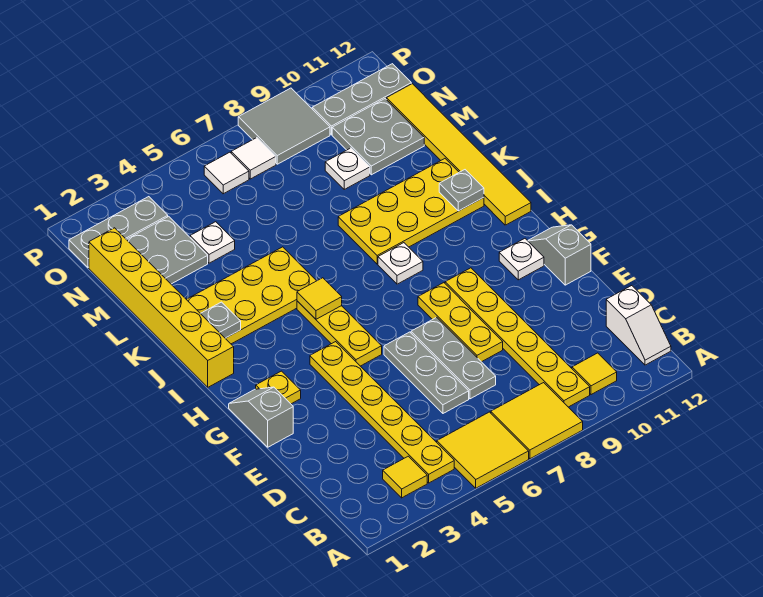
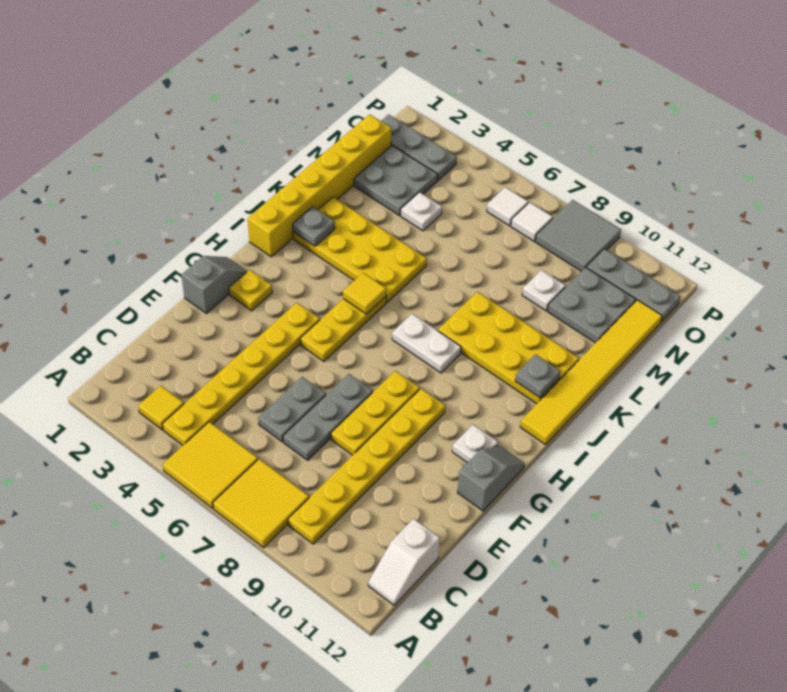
yellow 1x1 tile [572,353,617,395] -> none
grey 1x3 plate [384,332,469,413] -> grey 1x2 plate [258,377,326,442]
white 1x1 plate [378,243,423,284] -> white 1x2 plate [392,314,461,373]

